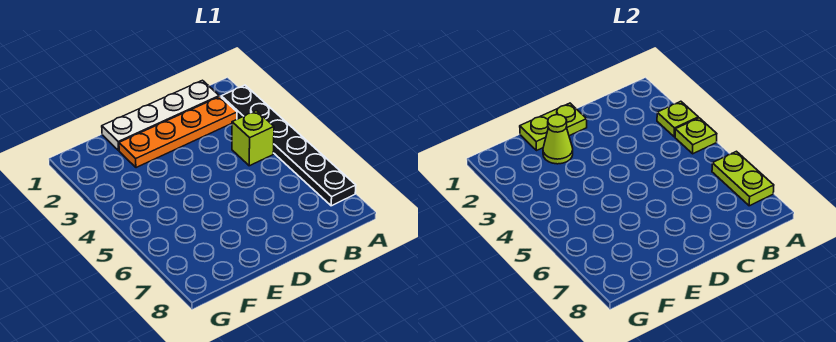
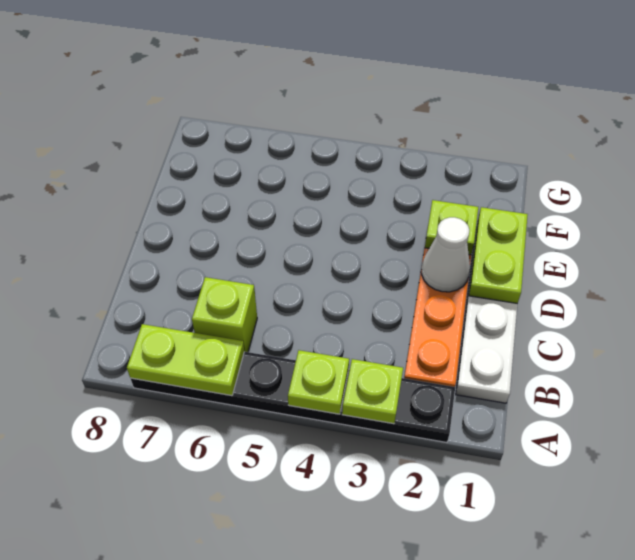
lime 1x1 brick [232,111,274,166] -> lime 1x1 brick moved to [192,277,257,352]
none -> white 1x1 cone [421,217,470,292]
lime 1x1 cone [543,115,573,164] -> lime 1x1 plate [425,200,478,255]

